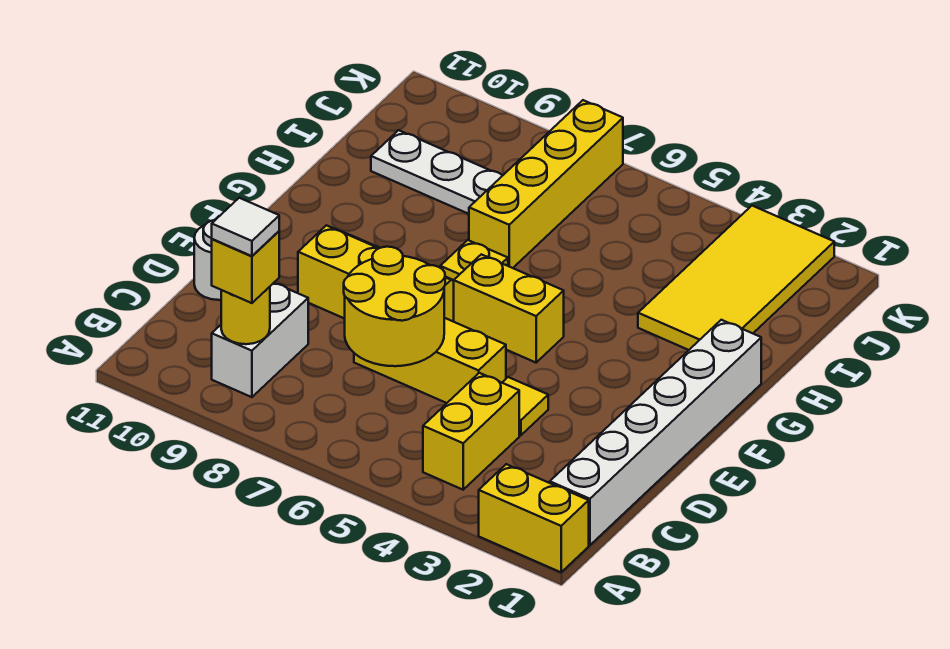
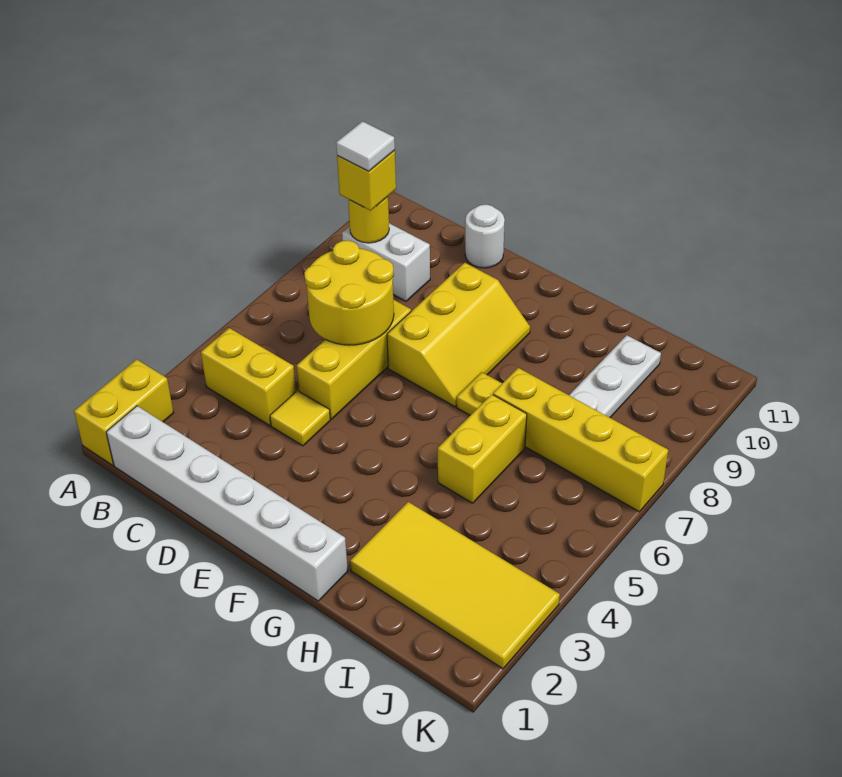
yellow 1x2 brick [454,254,564,363] -> yellow 1x2 brick moved to [438,394,527,503]

